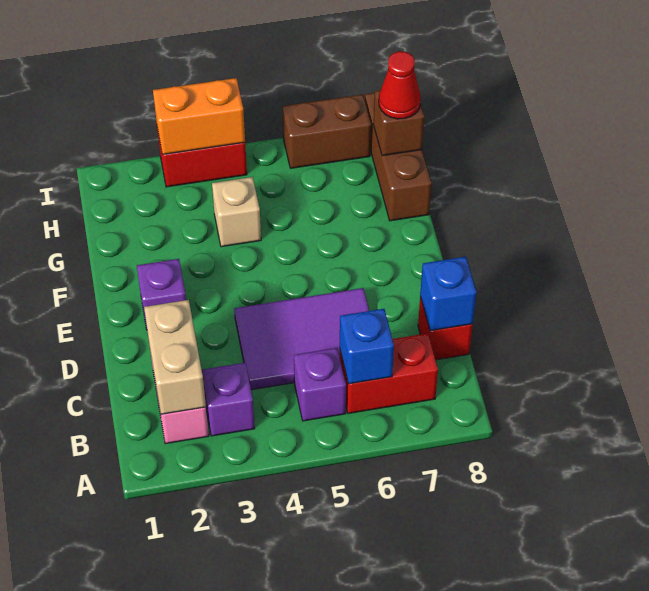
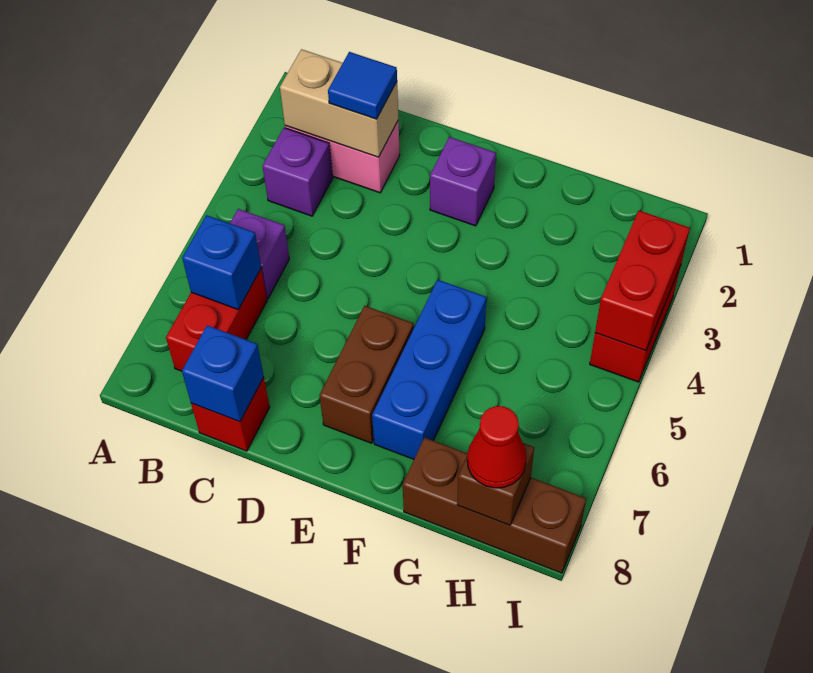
none -> blue 1x1 tile [328,52,397,119]
purple 2x3 tile [234,288,369,390] -> none
none -> blue 1x3 brick [372,280,486,459]
tan 1x1 brick [212,177,261,247] -> none
orange 1x2 brick [153,78,245,154] -> red 1x2 brick [595,211,690,351]
brown 1x2 brick [282,94,371,168] -> brown 1x2 brick moved to [319,306,414,443]

